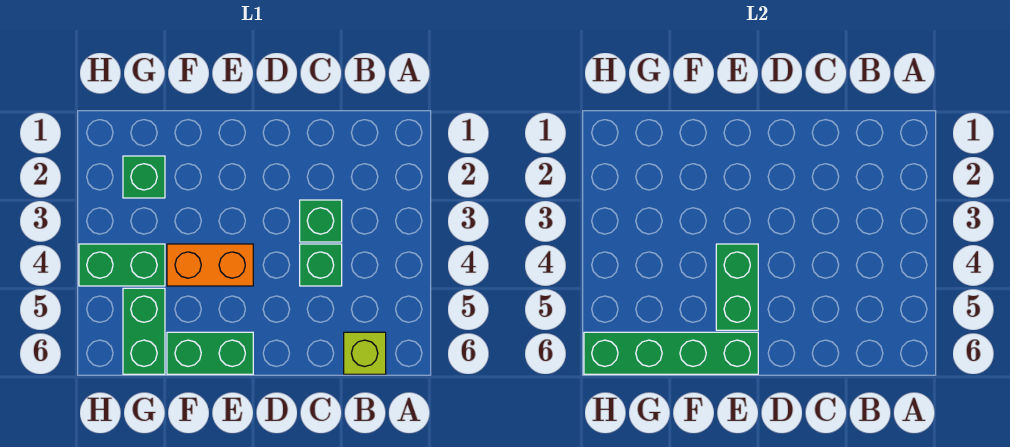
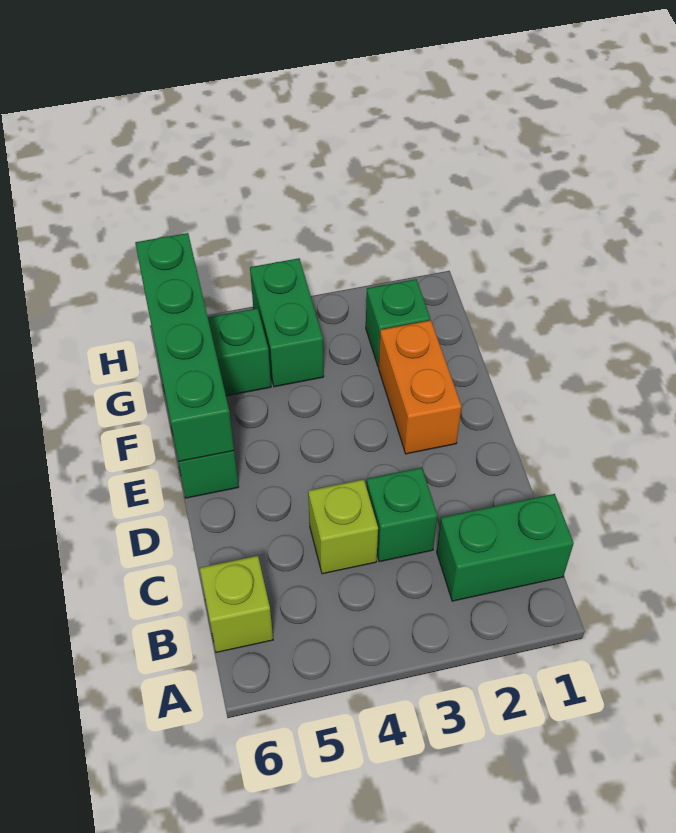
green 1x1 brick [300,244,342,286] -> lime 1x1 brick [308,479,378,574]
orange 1x2 brick [167,244,253,286] -> orange 1x2 brick moved to [379,320,462,454]
green 1x2 brick [716,244,758,330] -> green 1x2 brick moved to [437,494,574,601]

